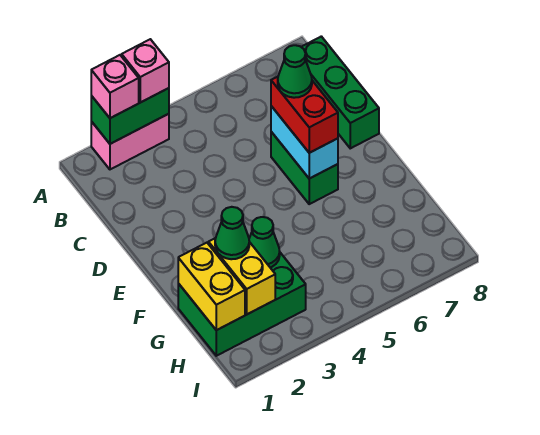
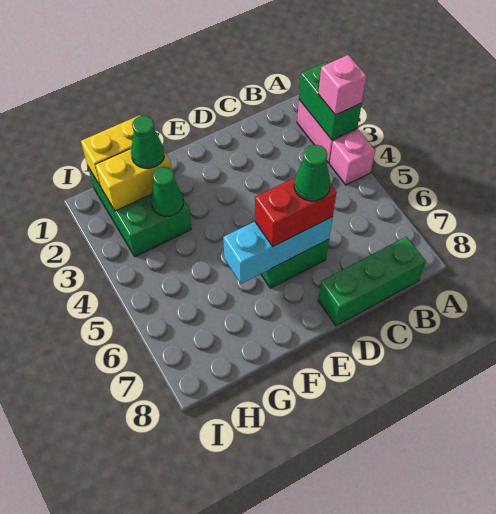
pink 1x1 brick [91,55,139,118] -> pink 1x1 brick moved to [330,130,375,185]
cyan 1x2 brick [271,106,338,179] -> cyan 1x3 brick [223,217,333,284]

